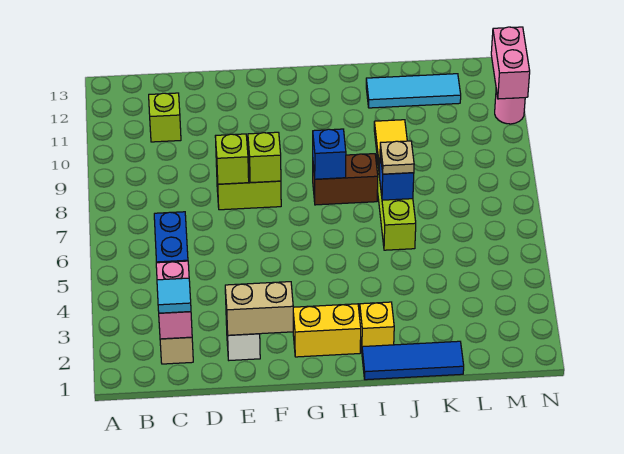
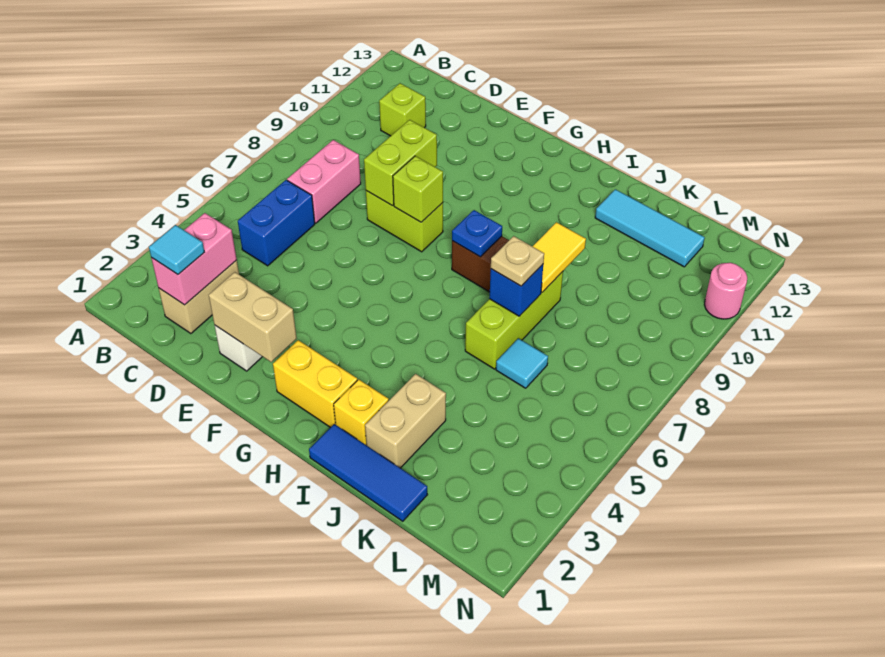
lime 1x1 brick [215,134,249,184] -> lime 1x2 brick [364,120,437,206]
blue 1x1 brick [313,129,346,179] -> blue 1x1 plate [452,210,502,257]
none -> tan 1x2 brick [365,374,446,468]
none -> cyan 1x1 tile [496,338,548,388]
pink 1x2 brick [491,27,530,99] -> pink 1x2 brick moved to [287,140,361,223]

